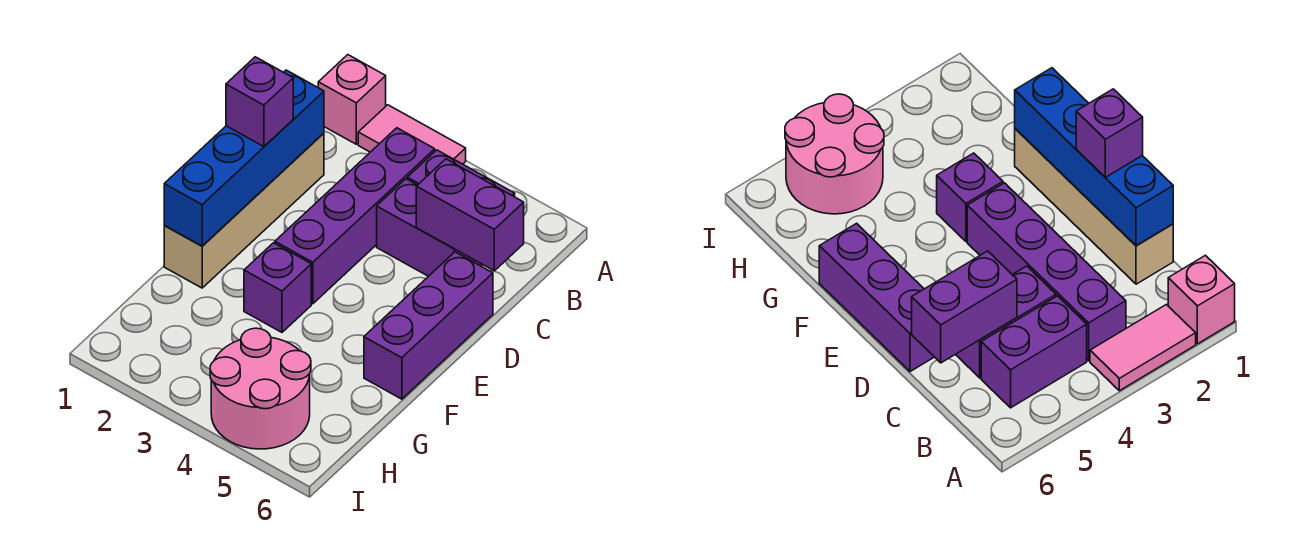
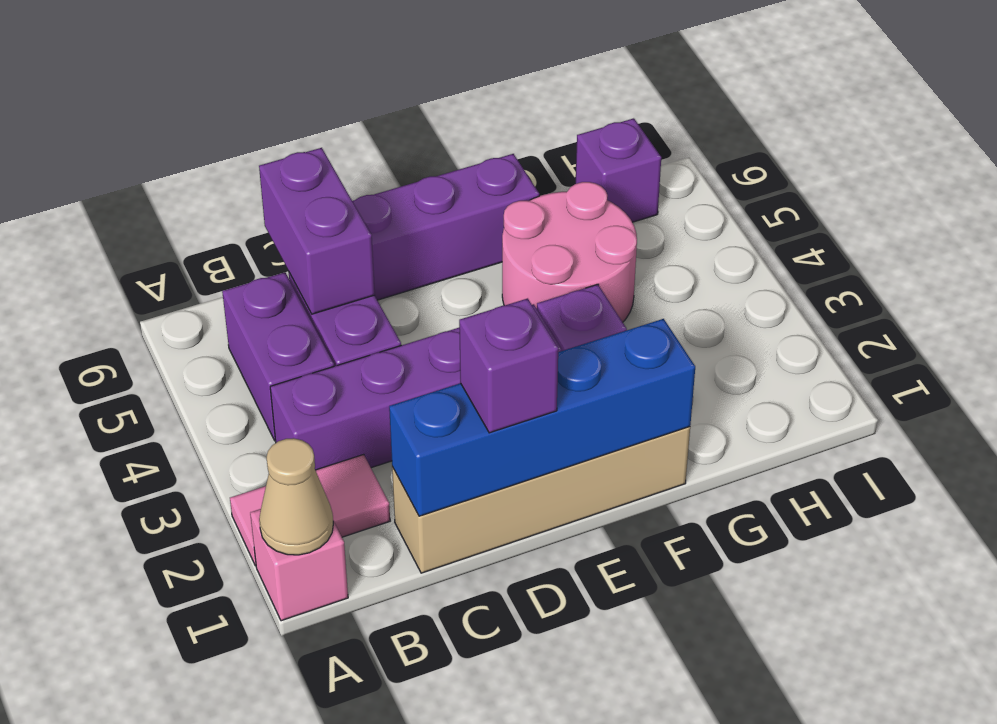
none -> tan 1x1 cone [259,438,333,555]
pink 1x2 tile [358,105,466,164] -> pink 1x2 tile turned to [230,454,390,566]
pink 2x2 round brick [210,328,311,449] -> pink 2x2 round brick moved to [502,182,637,322]
none -> purple 1x1 brick [576,118,661,222]

